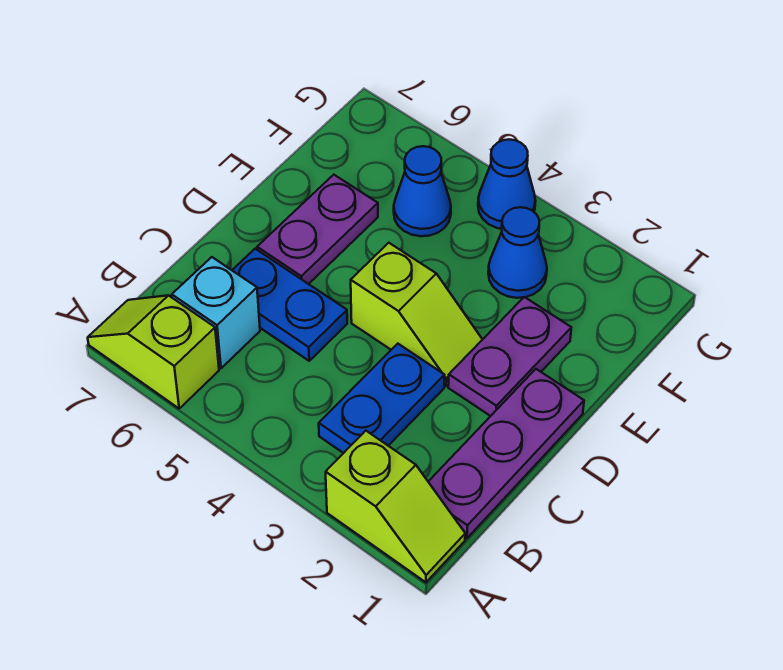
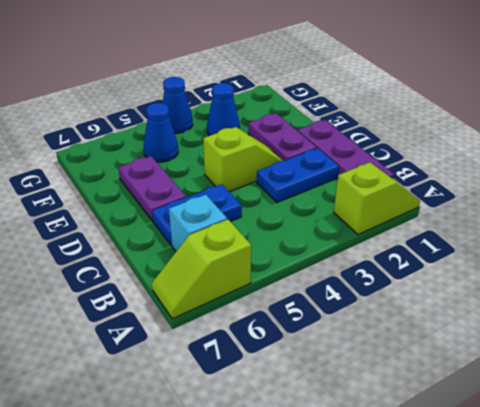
blue 1x2 plate [319,344,445,453] -> blue 1x2 plate turned to [257,148,339,202]

